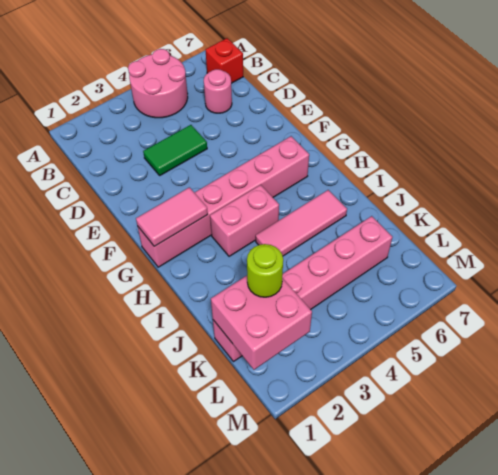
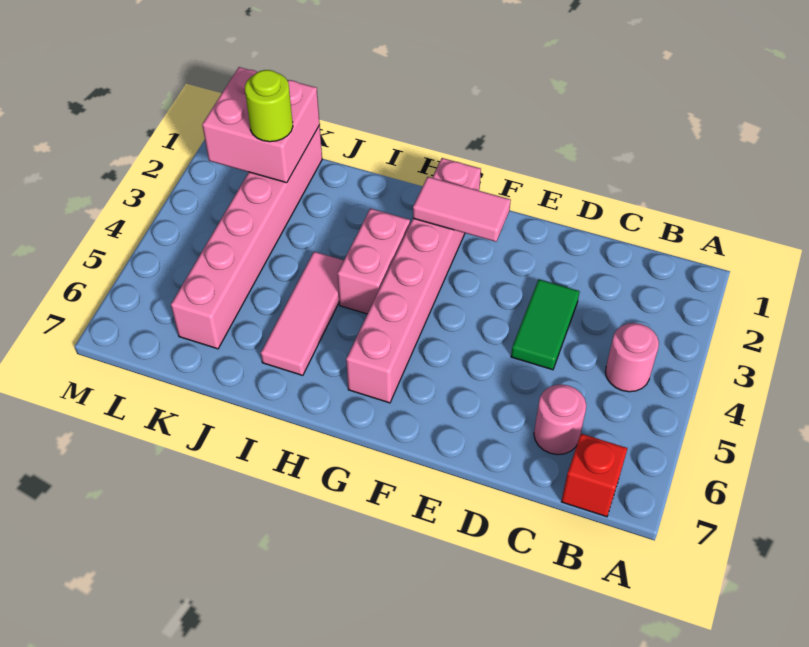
pink 2x2 round brick [128,49,188,118] -> pink 1x1 round brick [605,323,659,392]
pink 1x2 tile [136,187,208,246] -> pink 1x2 tile turned to [413,177,511,242]

